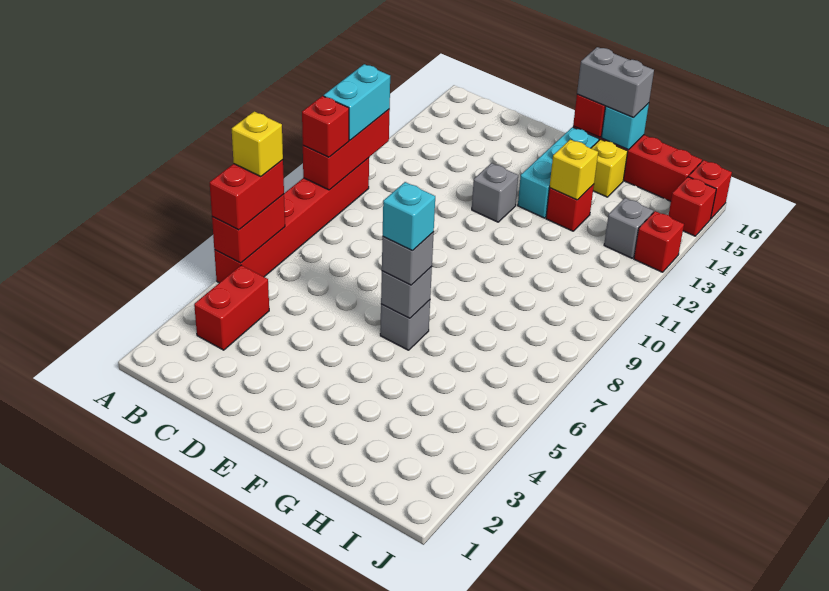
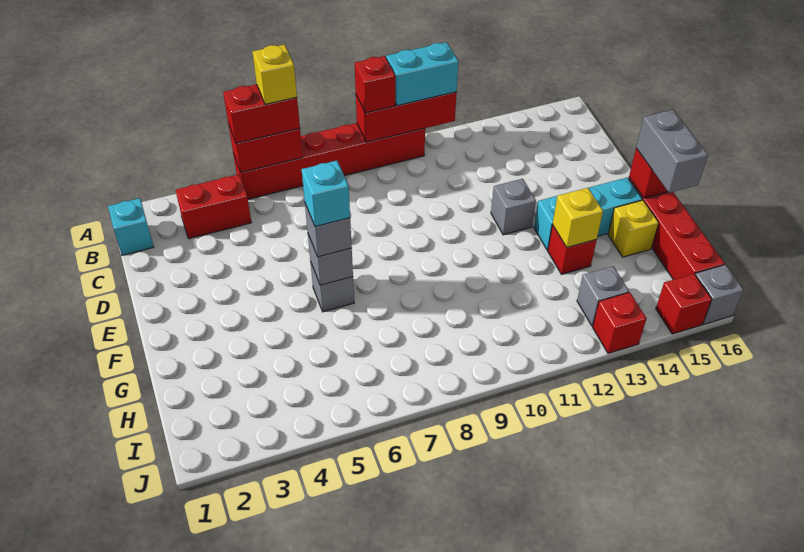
cyan 1x1 brick [601,103,649,150] -> cyan 1x1 brick moved to [108,198,153,255]
red 1x1 brick [689,160,732,219] -> grey 1x1 brick [695,265,744,324]

